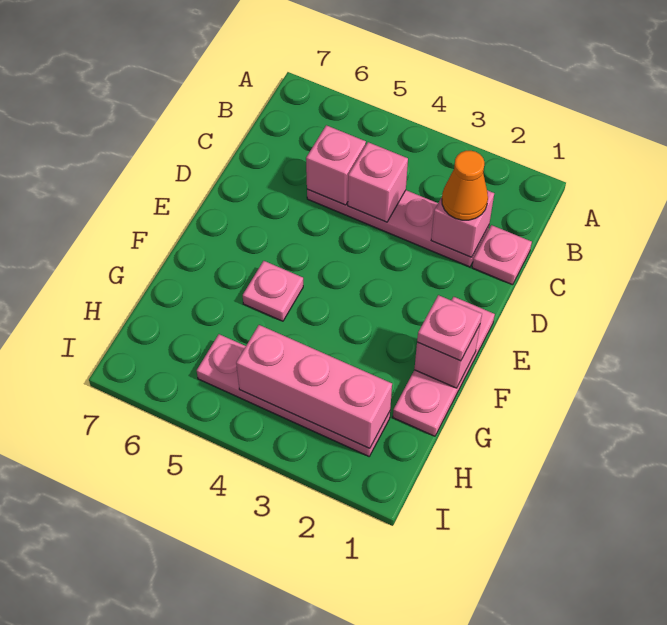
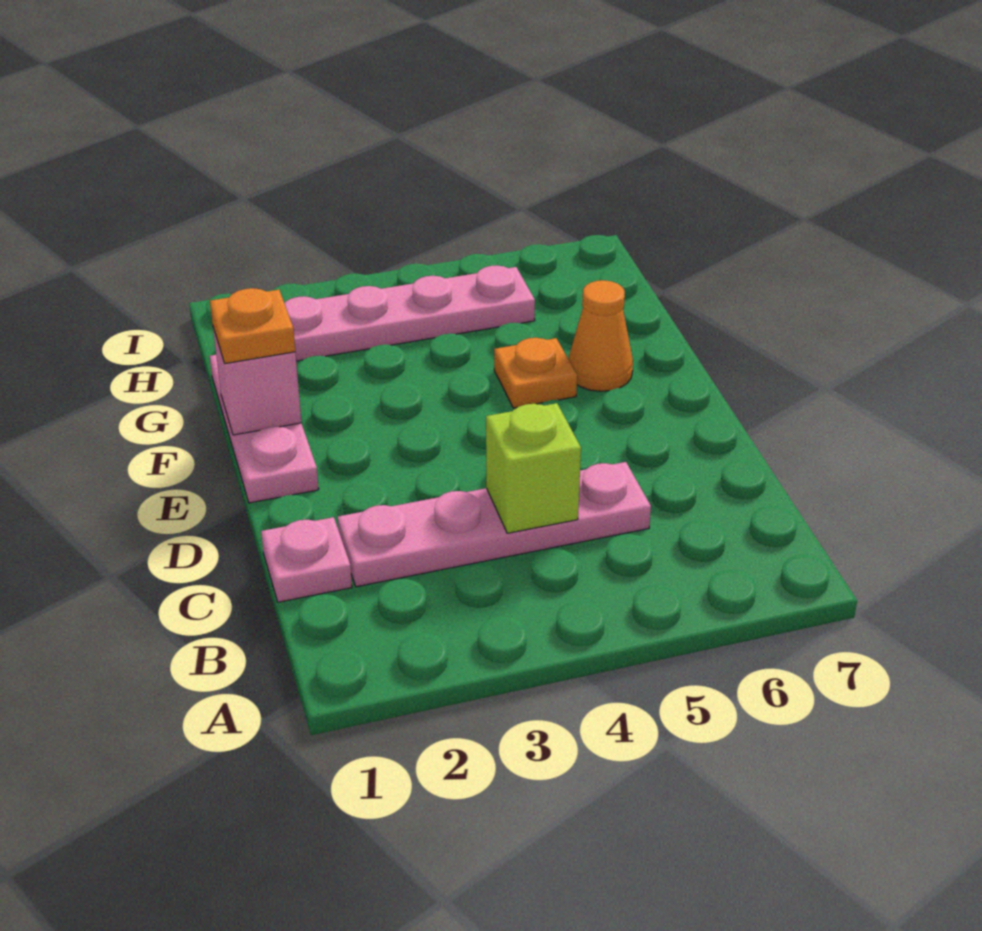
pink 1x1 brick [431,190,494,257] -> none
orange 1x1 cone [442,151,488,220] -> orange 1x1 cone moved to [568,280,633,391]
pink 1x1 brick [348,142,408,222] -> lime 1x1 brick [486,403,581,533]
pink 1x1 brick [306,125,366,205] -> none
pink 1x1 plate [417,295,482,361] -> orange 1x1 plate [210,288,295,364]
pink 1x1 plate [243,261,303,321] -> orange 1x1 plate [494,338,577,408]
pink 1x3 brick [236,325,392,448] -> none

